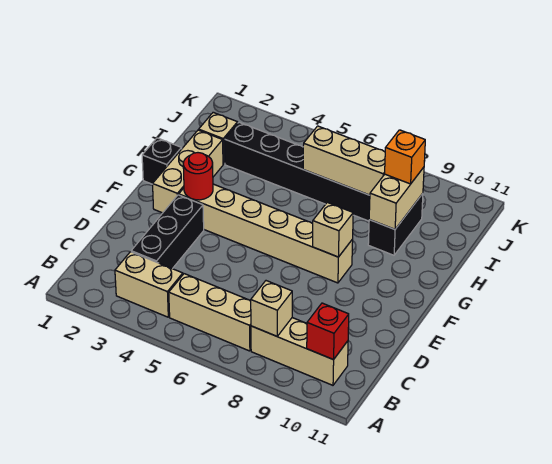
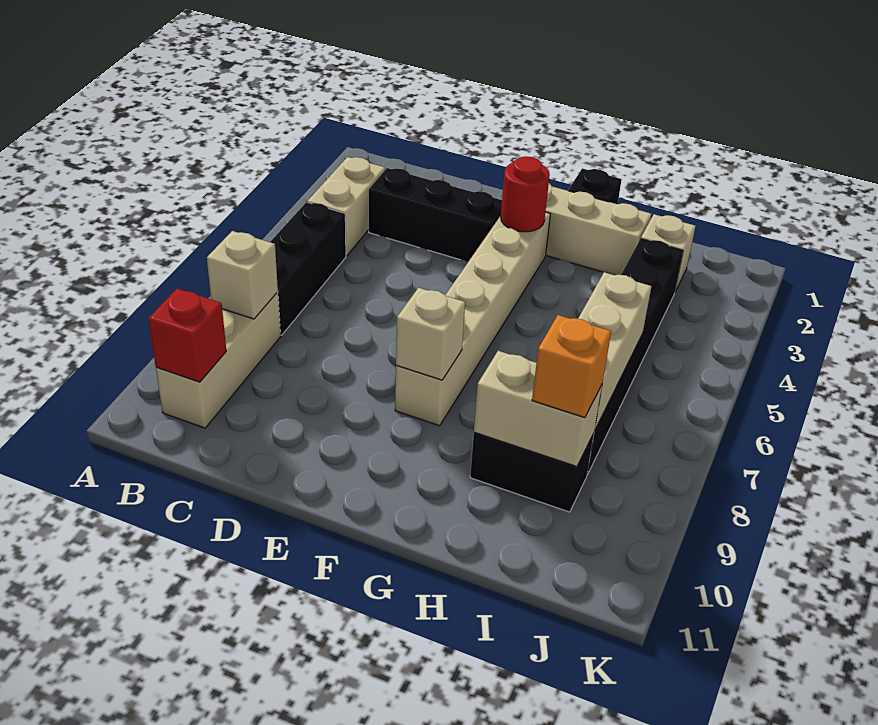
tan 1x3 brick [169,274,251,351] -> black 1x3 brick [270,202,346,335]

